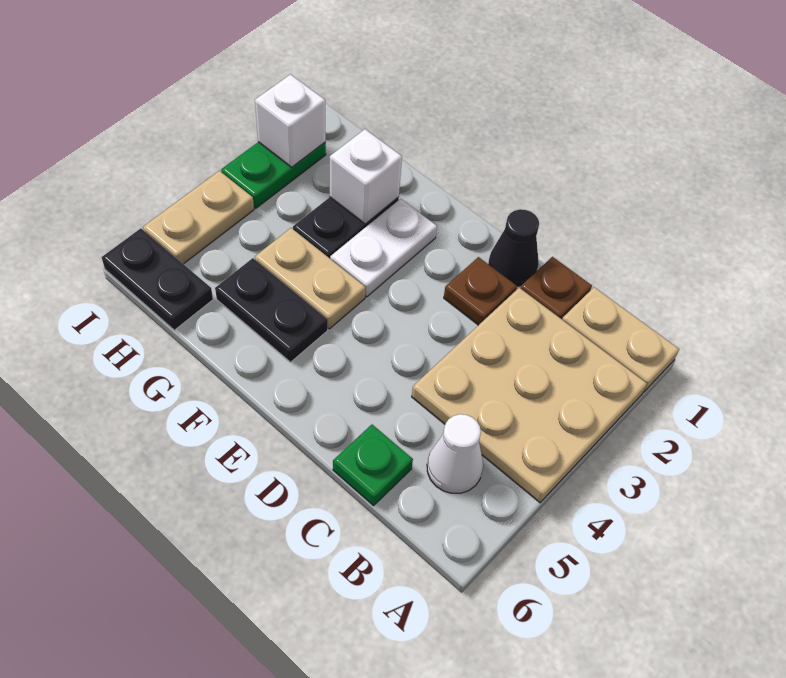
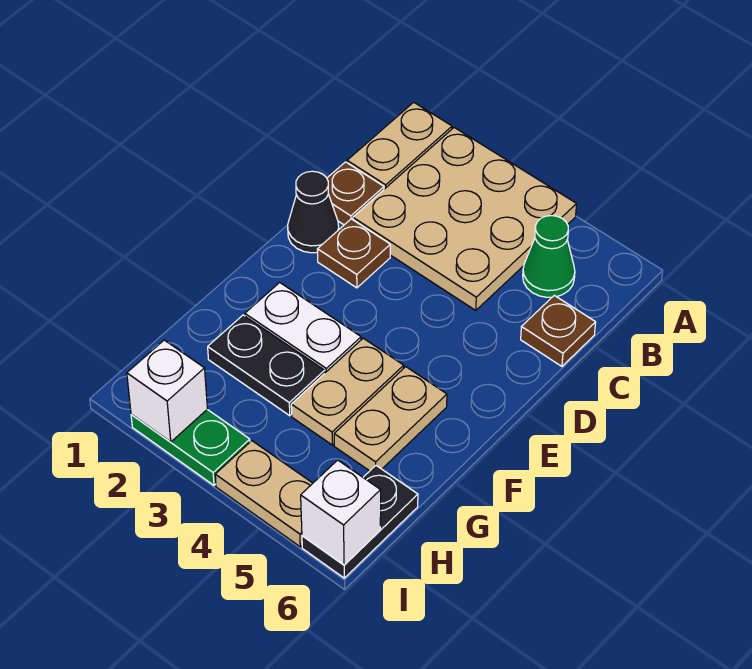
white 1x1 cone [427,414,483,493] -> green 1x1 cone [523,216,575,297]
green 1x1 plate [333,425,413,505] -> brown 1x1 plate [521,295,596,366]
black 1x2 plate [215,258,328,362] -> tan 1x2 plate [334,367,447,471]
white 1x1 brick [330,129,402,224] -> white 1x1 brick moved to [301,460,381,565]

